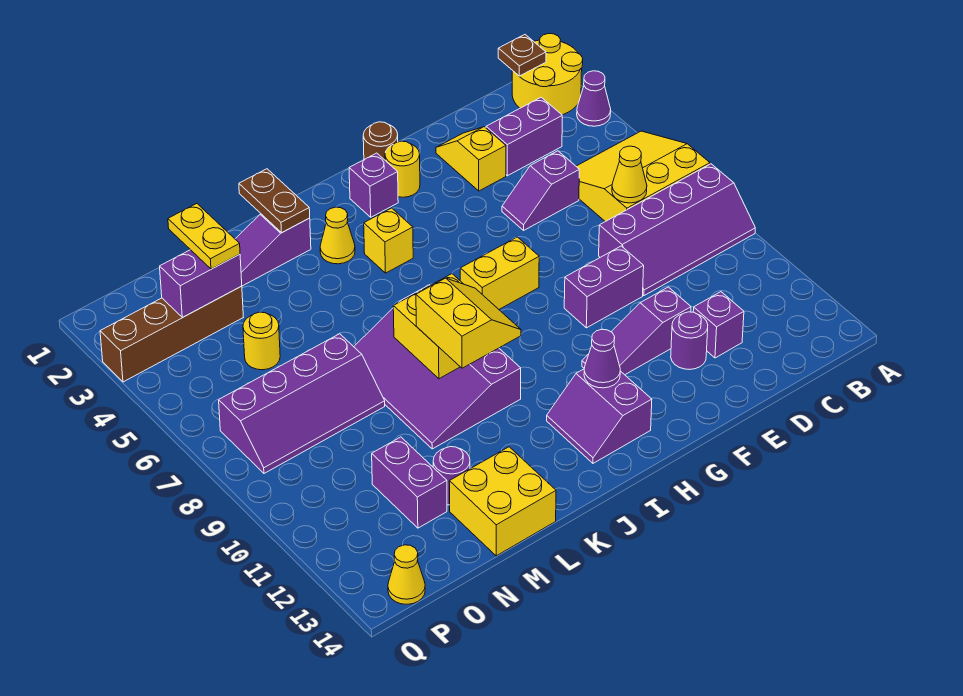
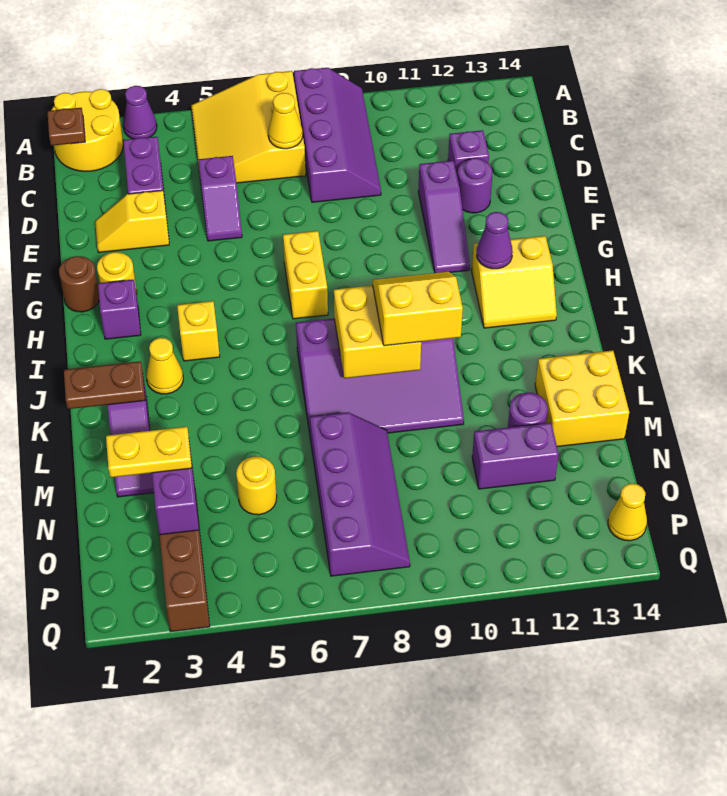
purple 1x2 brick [564,246,644,328] -> none
purple 2x2 slope [547,369,652,463] -> yellow 2x2 slope [472,236,557,328]

